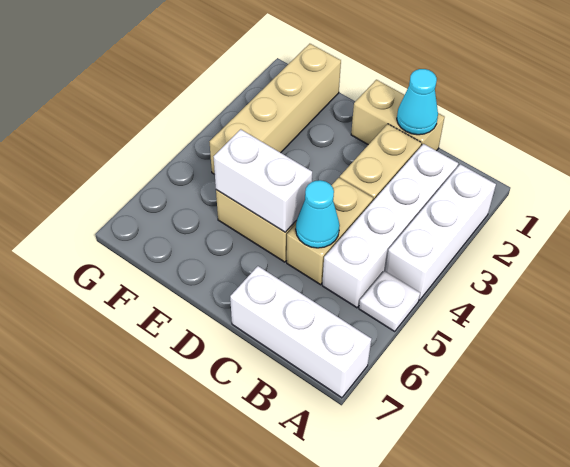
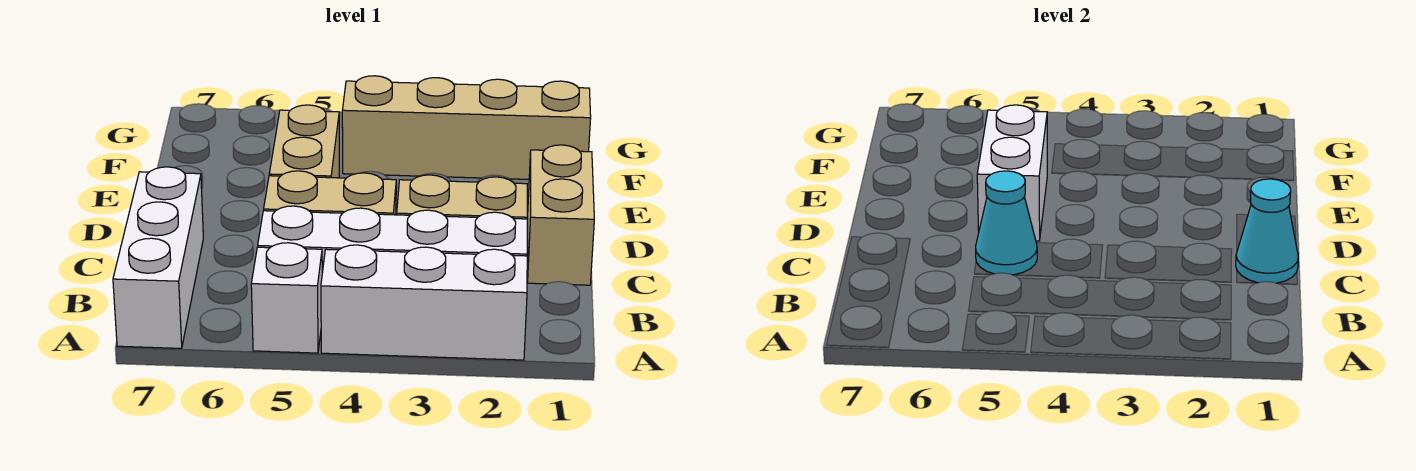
white 1x1 plate [359,271,420,331] -> white 1x1 brick [251,243,322,353]

